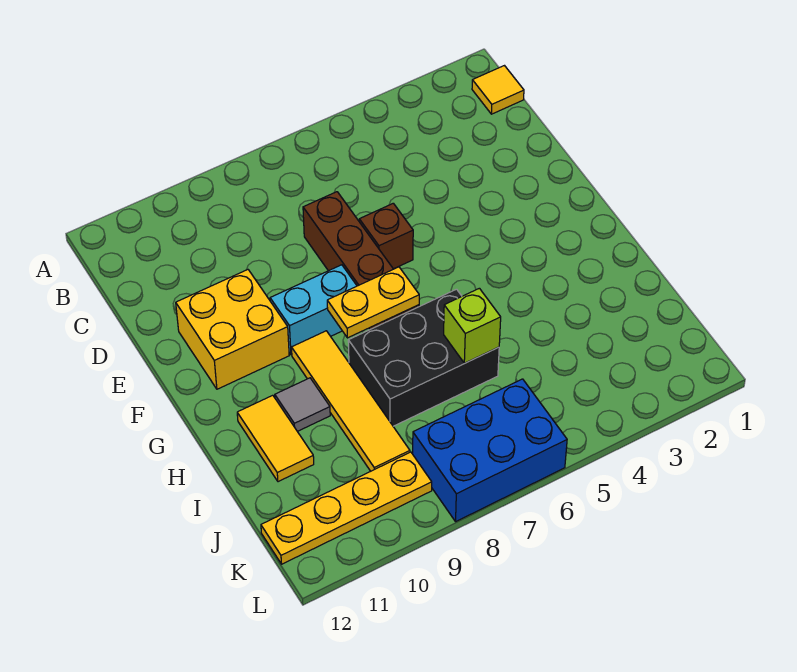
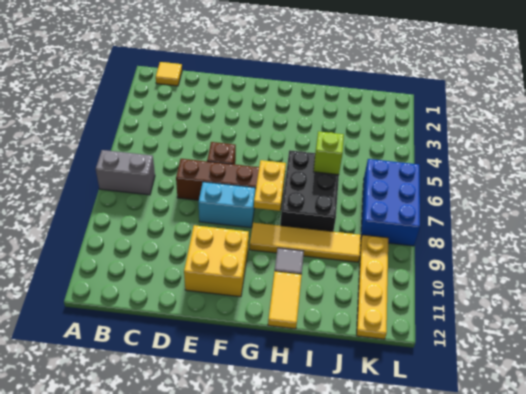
none -> grey 1x2 brick [96,150,155,195]
cyan 1x2 brick [270,265,357,355] -> cyan 1x2 brick turned to [199,182,256,228]
yellow 1x2 tile [237,395,314,482] -> yellow 1x2 tile turned to [268,271,302,329]

